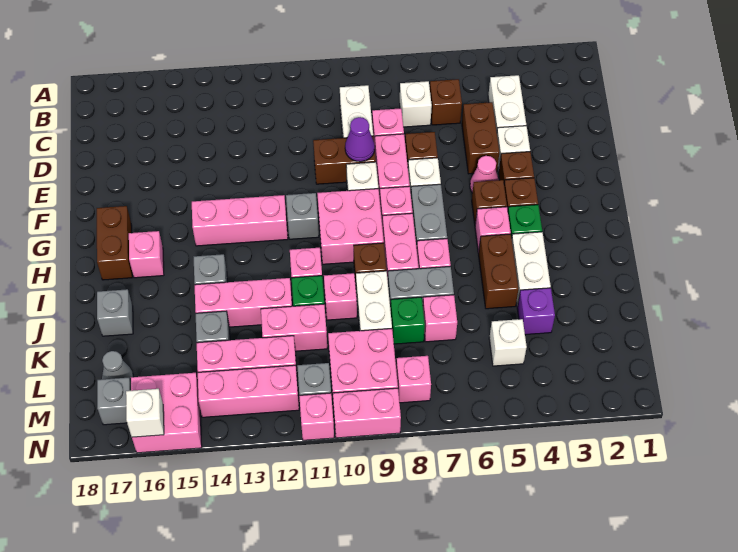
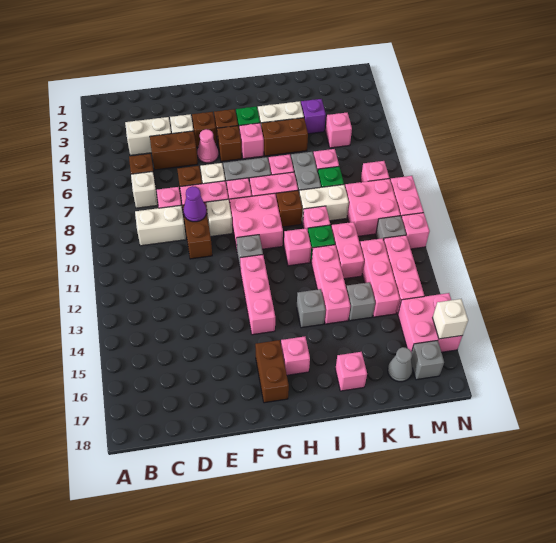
brown 1x2 brick [97,206,132,280] -> brown 1x2 brick turned to [255,340,289,403]
grey 1x1 brick [97,289,133,336] -> pink 1x1 brick [335,352,367,391]
white 1x1 brick [489,319,527,366] -> pink 1x1 brick [326,113,352,148]

